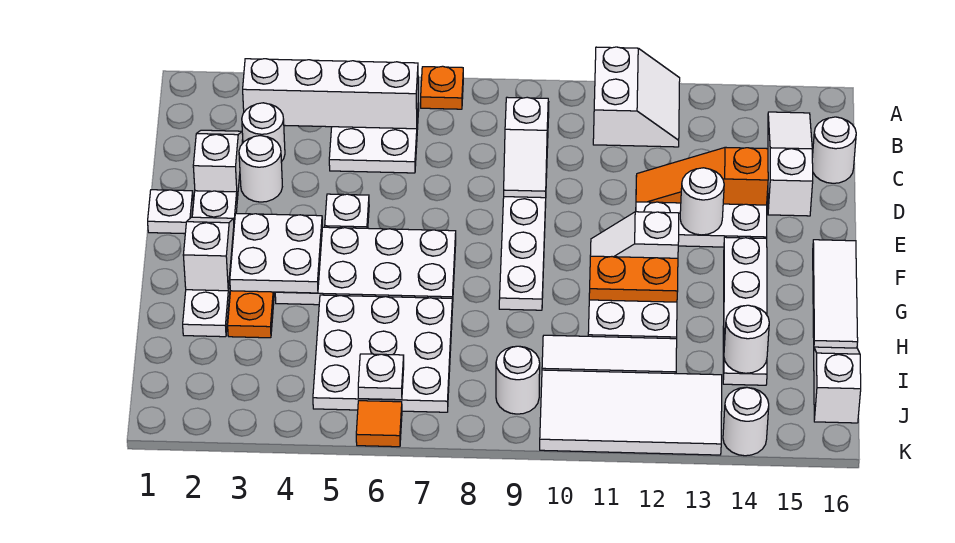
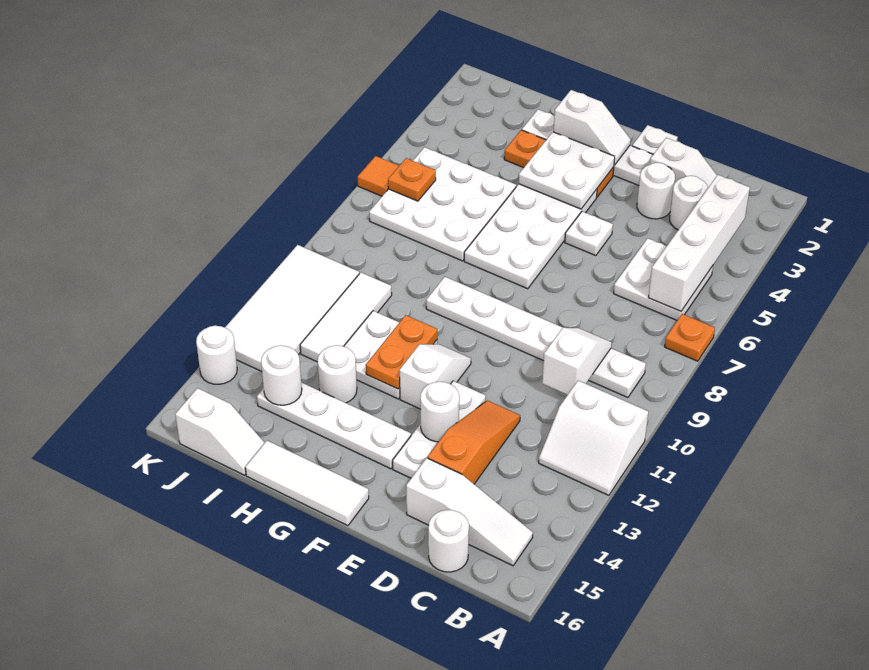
white 1x2 slope [504,97,548,198] -> white 1x2 slope turned to [542,328,612,395]
white 1x1 plate [358,354,404,400] -> orange 1x1 plate [388,158,436,201]
white 1x1 round brick [496,346,540,414] -> white 1x1 round brick moved to [318,345,357,403]

